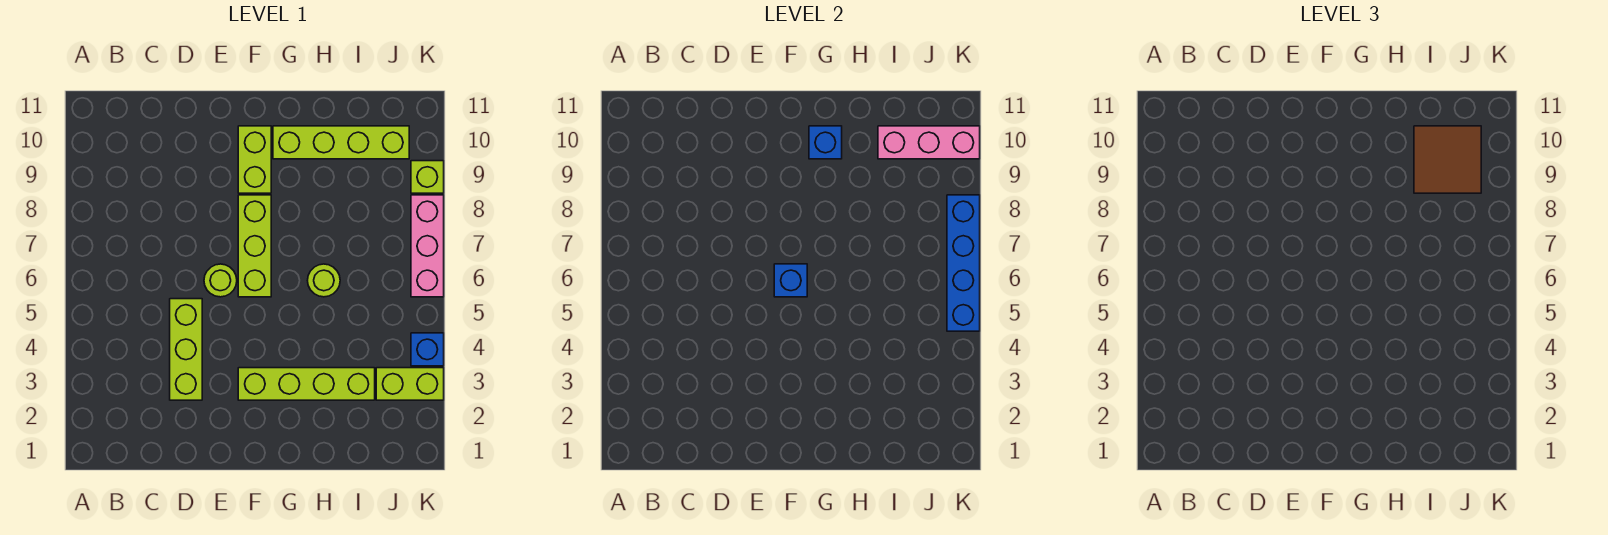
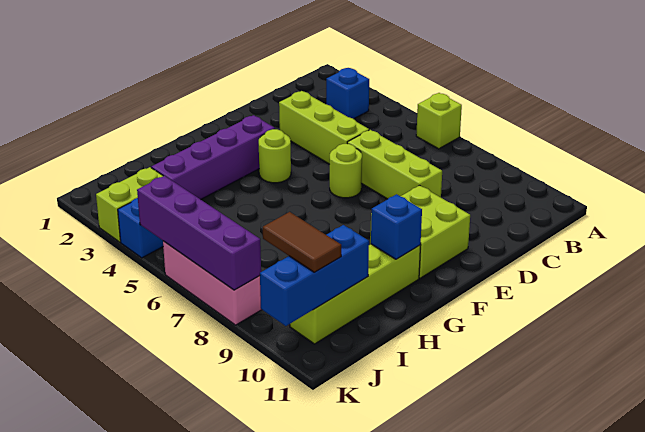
lime 1x4 brick [238,368,375,400] -> purple 1x4 brick [151,115,275,199]
lime 1x3 brick [238,195,271,297] -> lime 1x3 brick moved to [347,130,442,199]
blue 1x1 brick [774,264,807,297] -> blue 1x1 brick moved to [326,68,369,119]
lime 1x2 brick [238,126,271,193] -> lime 2x2 brick [370,185,470,278]
lime 1x1 round brick [308,264,340,297] -> lime 1x1 round brick moved to [259,129,291,183]
brown 2x2 tile [1414,126,1481,193] -> brown 1x2 tile [263,212,341,272]
pink 1x3 brick [878,126,980,159] -> blue 1x3 brick [260,225,369,326]
blue 1x4 brick [947,195,980,331] -> purple 1x4 brick [137,176,261,290]
lime 1x1 brick [411,161,444,193] -> lime 1x1 brick moved to [416,93,462,149]

